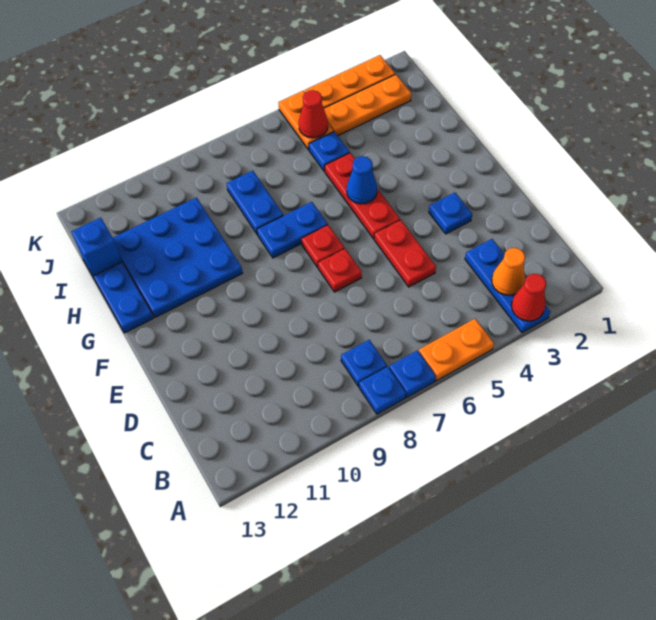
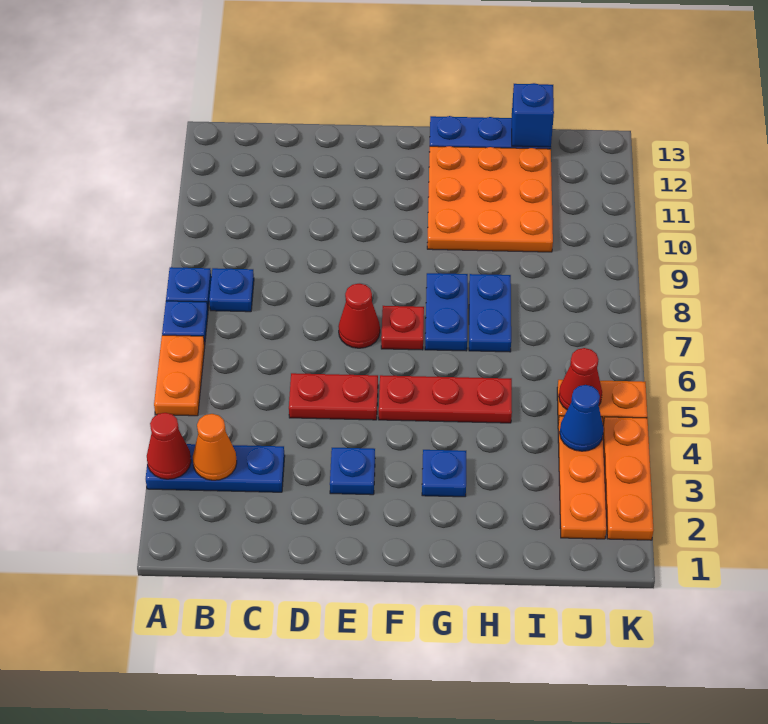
red 1x1 plate [318,249,362,292] -> red 1x1 cone [338,284,380,348]
blue 1x1 cone [347,156,377,204] -> blue 1x1 cone moved to [560,385,604,451]
blue 3x3 plate [113,198,242,317] -> orange 3x3 plate [427,146,553,252]
blue 1x2 plate [227,171,283,234] -> blue 1x2 plate turned to [469,274,511,352]
blue 1x1 plate [309,132,350,171] -> blue 1x1 plate moved to [422,450,466,497]

